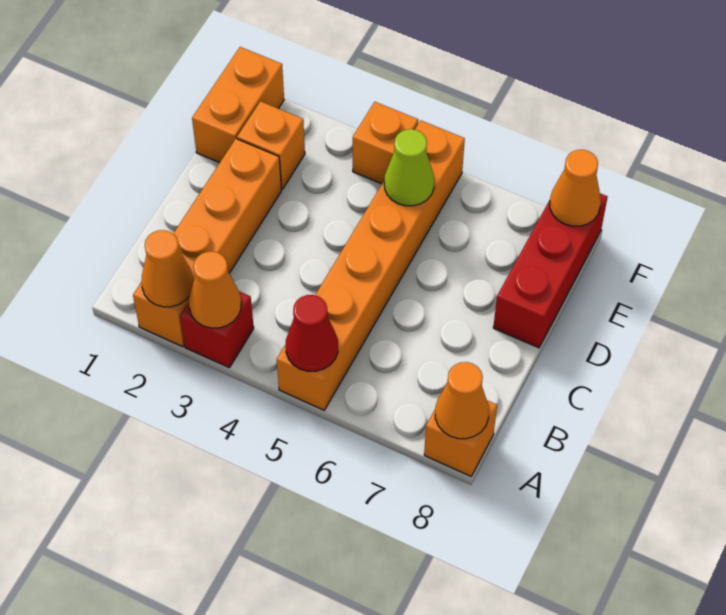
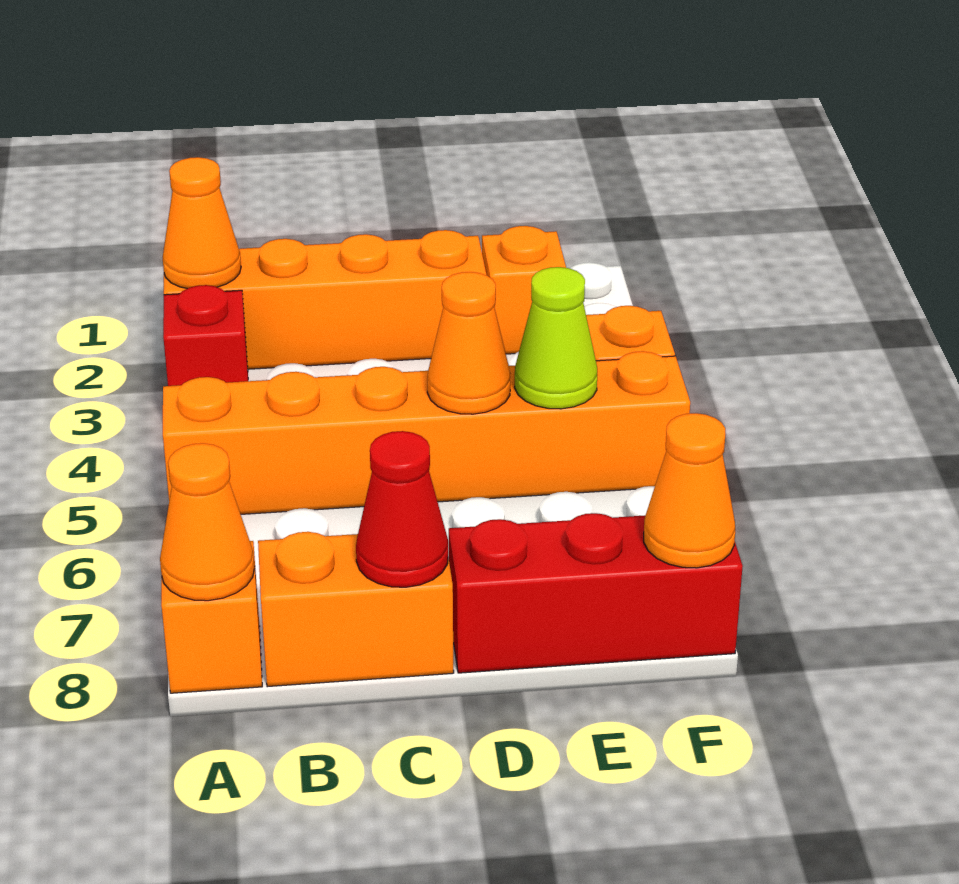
orange 1x1 cone [189,251,241,328] -> orange 1x1 cone moved to [427,272,511,414]
red 1x1 cone [286,295,338,371] -> red 1x1 cone moved to [356,431,448,587]
orange 1x2 brick [192,47,284,163] -> orange 1x2 brick moved to [258,532,454,687]

